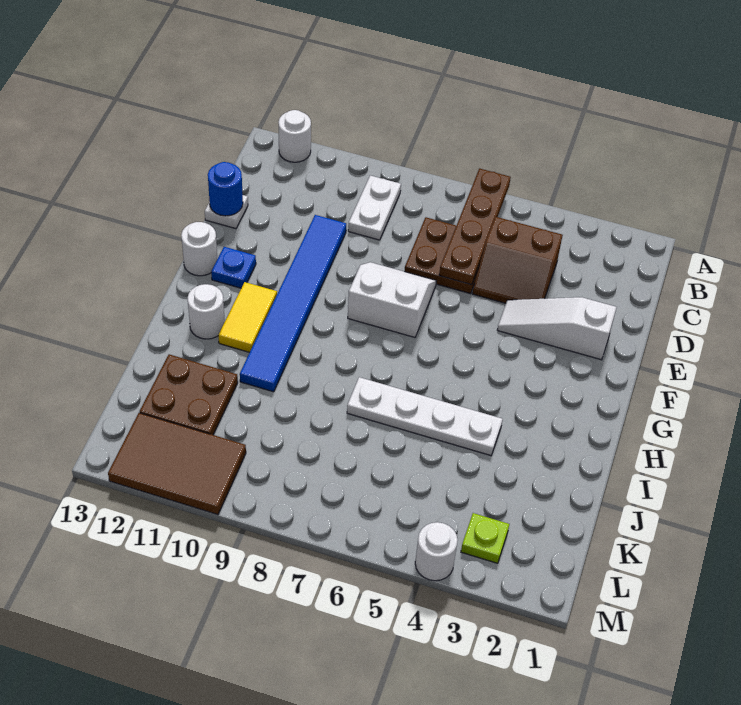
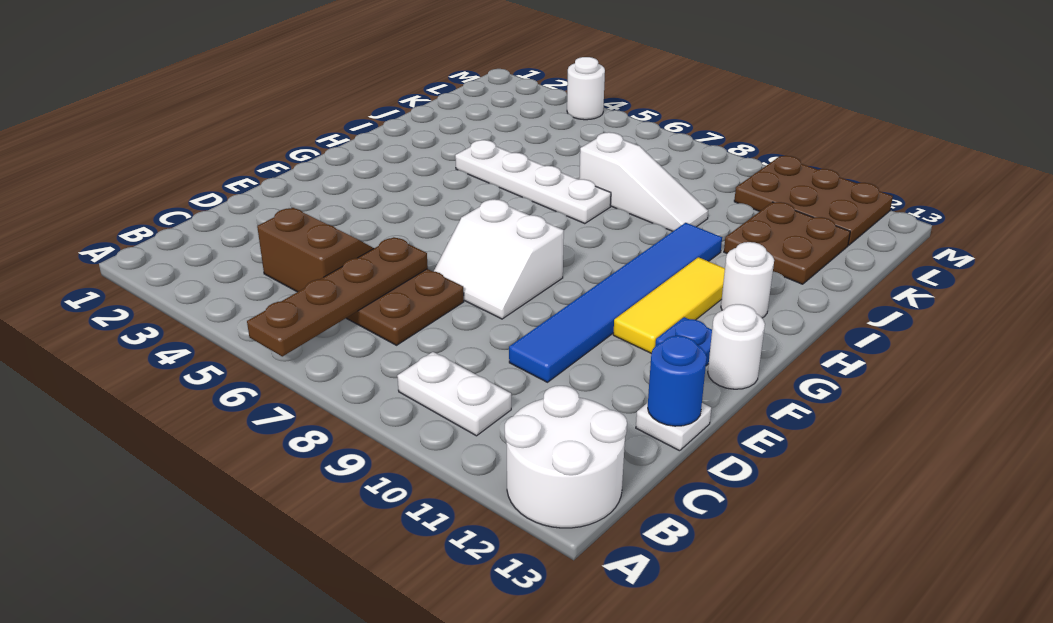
white 1x1 round brick [278,110,311,162] -> white 2x2 round brick [505,386,627,528]
white 1x2 plate [348,176,401,240] -> white 1x2 plate turned to [397,352,511,436]
white 1x3 slope [497,297,617,360] -> white 1x3 slope moved to [579,132,708,231]
yellow 1x2 tile [218,282,277,352] -> yellow 1x3 tile [613,257,725,353]
lime 1x1 plate [461,513,509,563] -> none
brown 2x3 tile [108,413,246,515] -> brown 2x3 plate [734,156,893,245]

